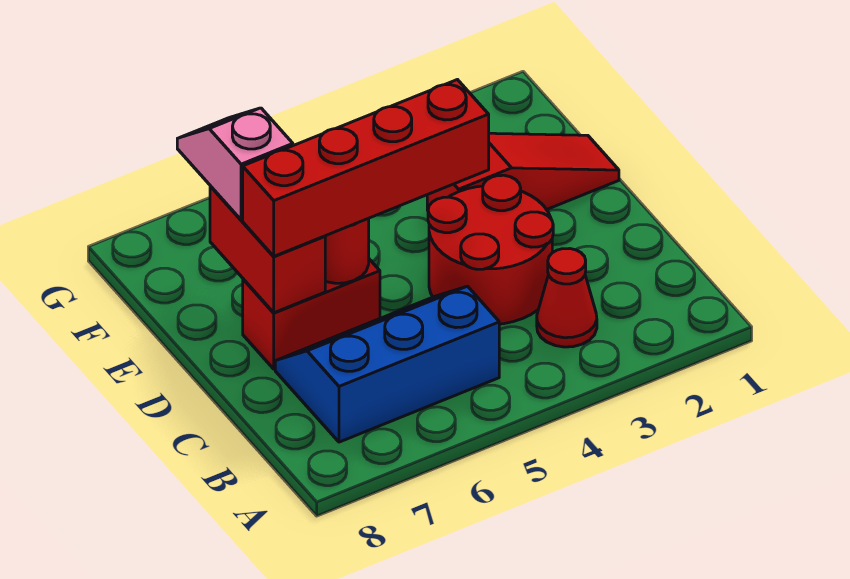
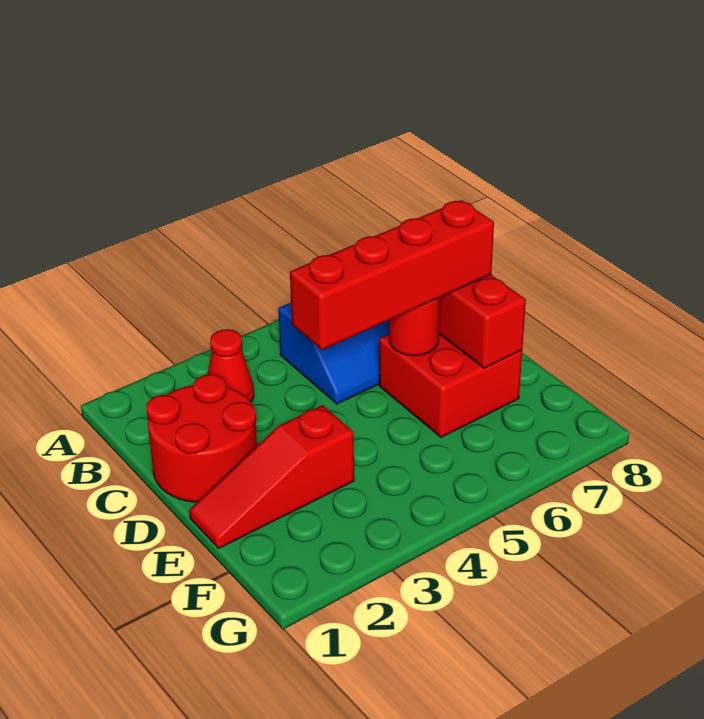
red 2x2 round brick [428,175,553,324] -> red 2x2 round brick moved to [146,374,257,502]
red 1x2 brick [243,259,380,369] -> red 2x2 brick [379,334,522,437]
pink 1x2 slope [177,108,293,220] -> none

